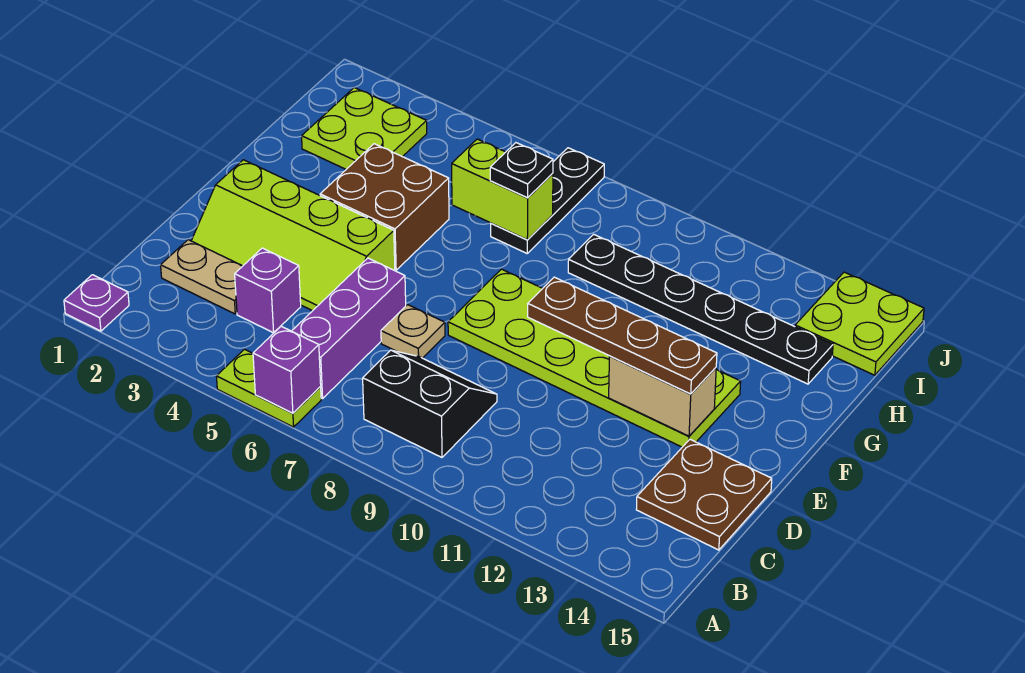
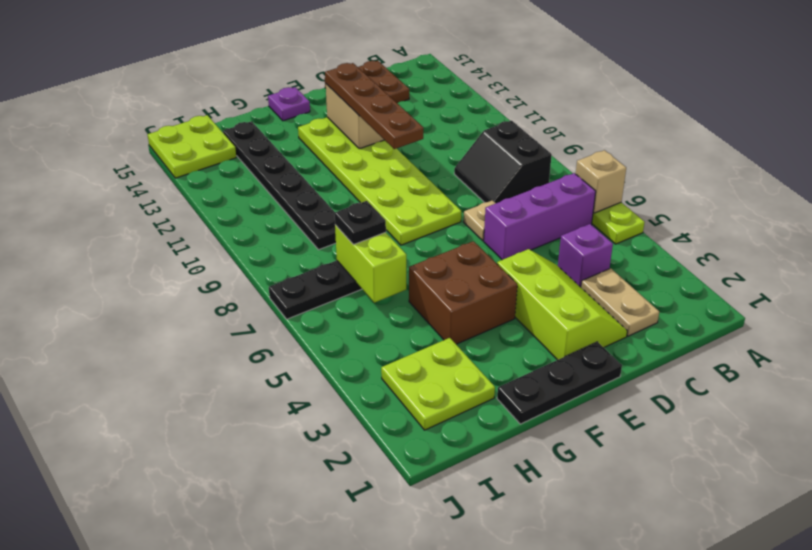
purple 1x1 plate [64,275,129,331] -> purple 1x1 plate moved to [268,87,310,121]
purple 1x1 brick [253,326,321,413] -> tan 1x1 brick [576,150,626,213]
lime 2x4 slope [191,160,395,311] -> lime 2x3 slope [497,249,627,360]
none -> black 1x3 plate [497,342,622,424]

